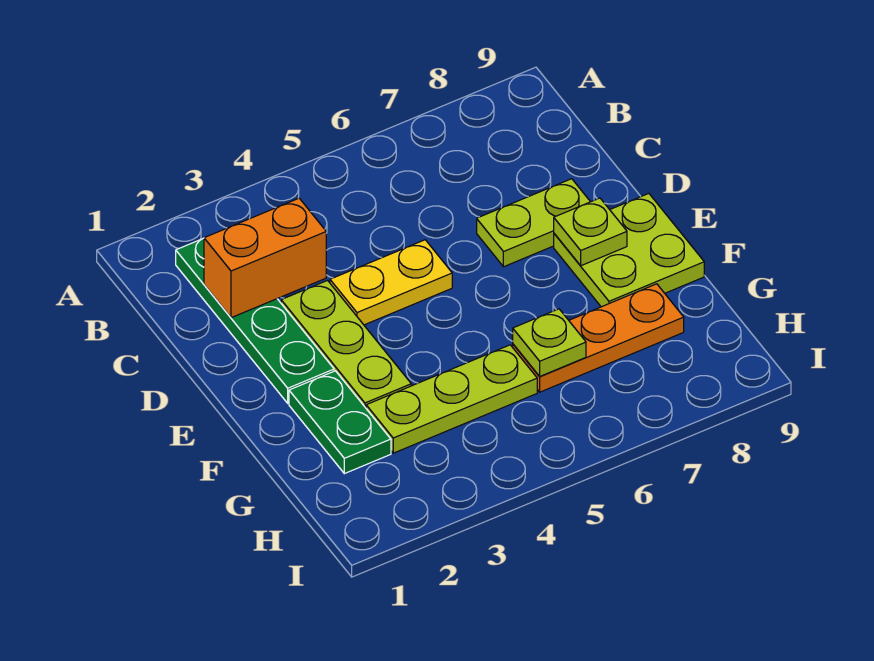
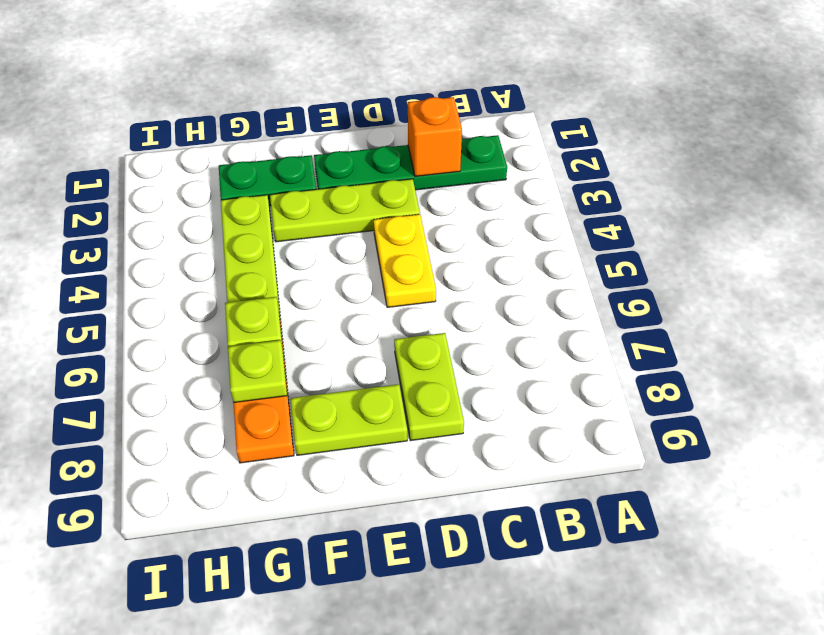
orange 1x2 brick [204,198,326,318] -> orange 1x1 brick [408,97,462,176]
lime 2x2 plate [554,194,704,307] -> lime 1x2 plate [290,384,407,455]
lime 1x1 plate [554,198,627,266] -> lime 1x1 plate moved to [228,340,287,403]

